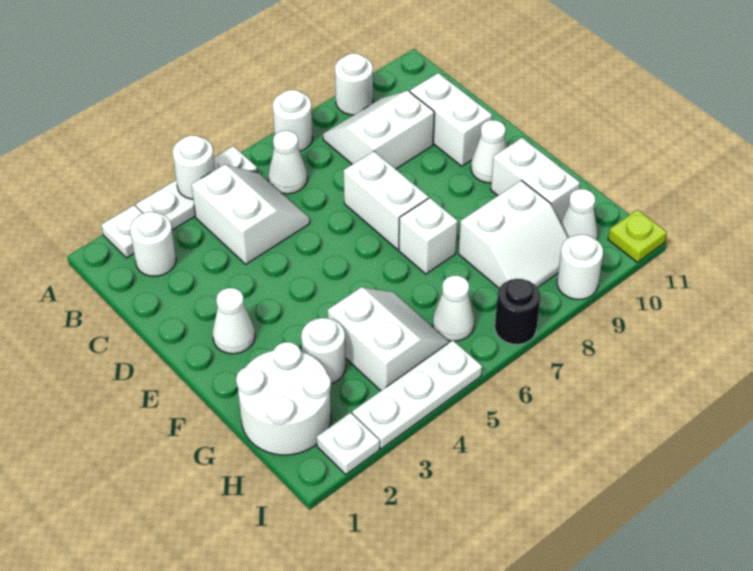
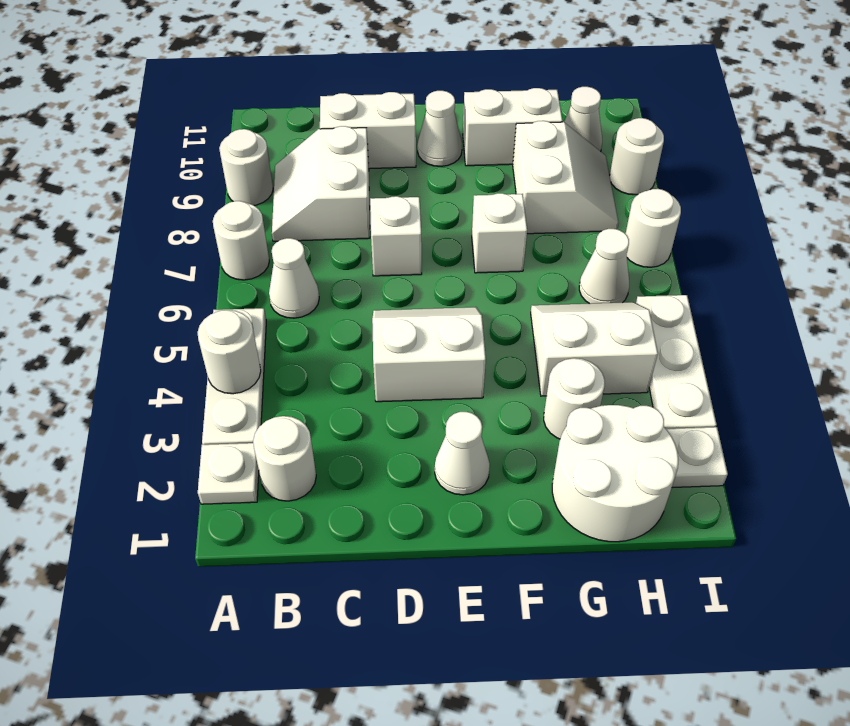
white 2x2 slope [191,165,310,264] -> white 2x2 slope moved to [372,307,486,402]
white 1x2 brick [344,151,429,250] -> white 1x1 brick [370,196,422,276]
black 1x1 round brick [495,279,540,345] -> white 1x1 round brick [626,189,681,267]
lime 1x1 plate [608,209,667,262] -> none

